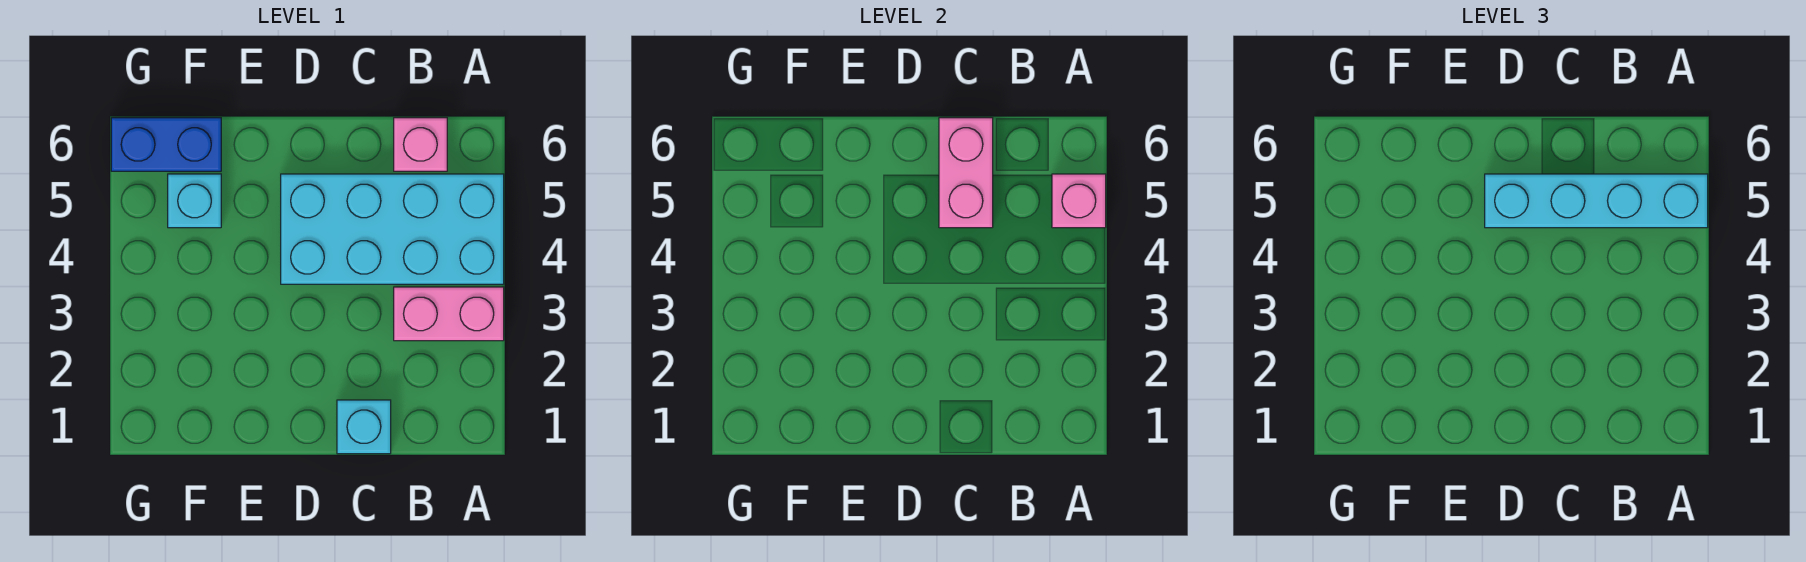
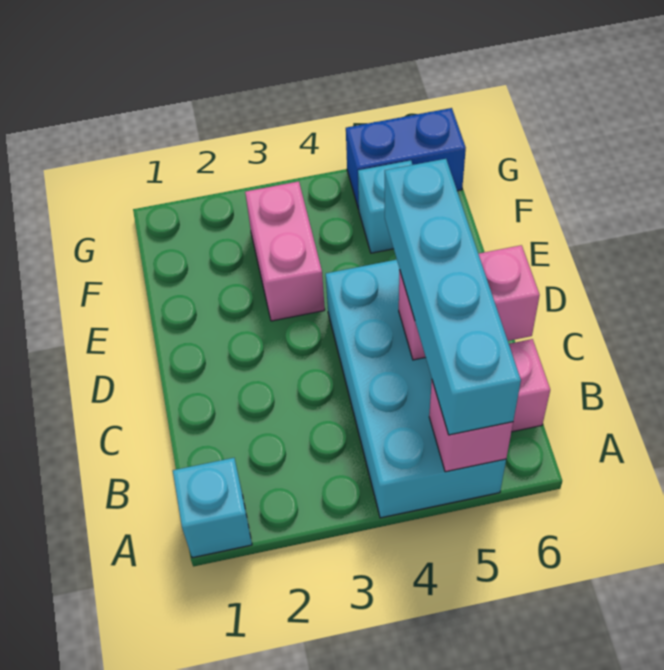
pink 1x2 brick [394,287,504,341] -> pink 1x2 brick moved to [245,182,325,321]
cyan 1x1 brick [337,400,391,454] -> cyan 1x1 brick moved to [173,458,252,558]
blue 1x2 brick [111,118,221,171] -> blue 1x2 brick turned to [346,108,466,209]

